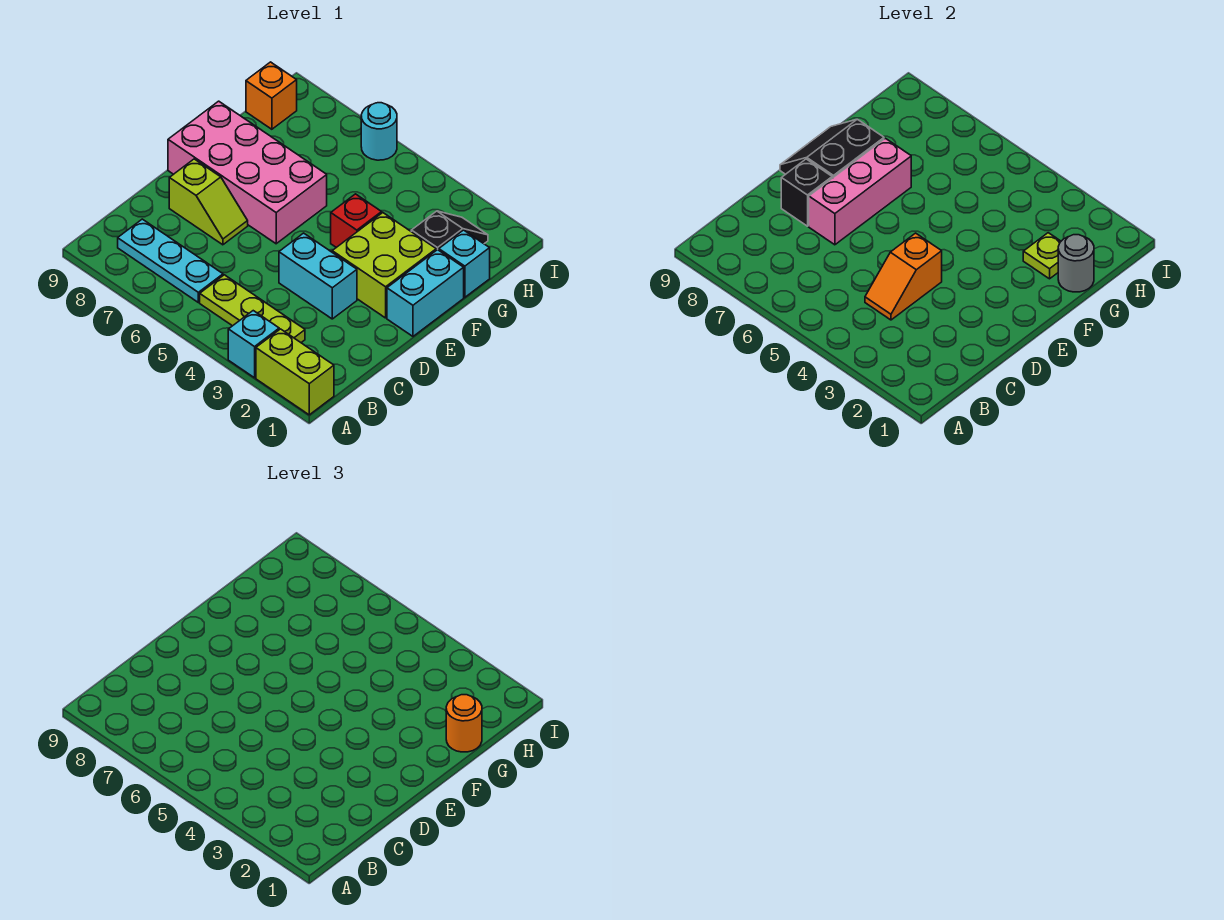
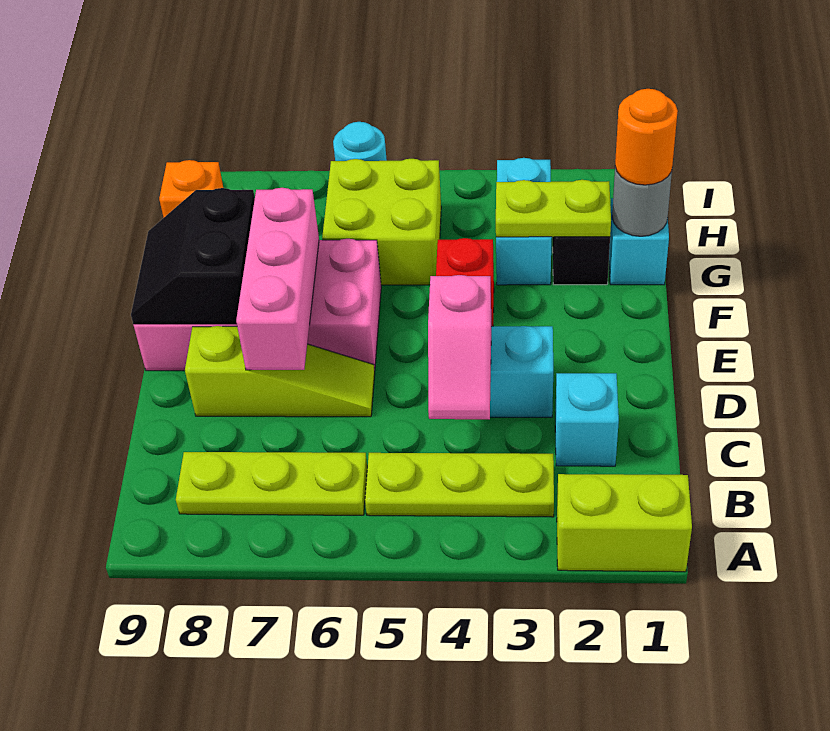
cyan 1x1 brick [228,311,279,378] -> cyan 1x1 brick moved to [555,373,619,466]
cyan 1x3 plate [118,219,223,302] -> lime 1x3 plate [176,452,367,515]
orange 1x2 slope [865,233,942,320] -> pink 1x2 slope [428,275,492,419]
lime 1x2 slope [169,159,248,245] -> lime 1x3 slope [185,326,375,417]
black 1x1 brick [781,159,832,226] -> none
cyan 1x2 brick [387,250,464,336] -> cyan 1x2 brick moved to [496,158,552,285]
lime 2x2 brick [332,213,436,318] -> lime 2x2 brick moved to [322,159,441,285]
lime 1x1 plate [1023,233,1061,279] -> lime 1x2 plate [496,180,611,237]

